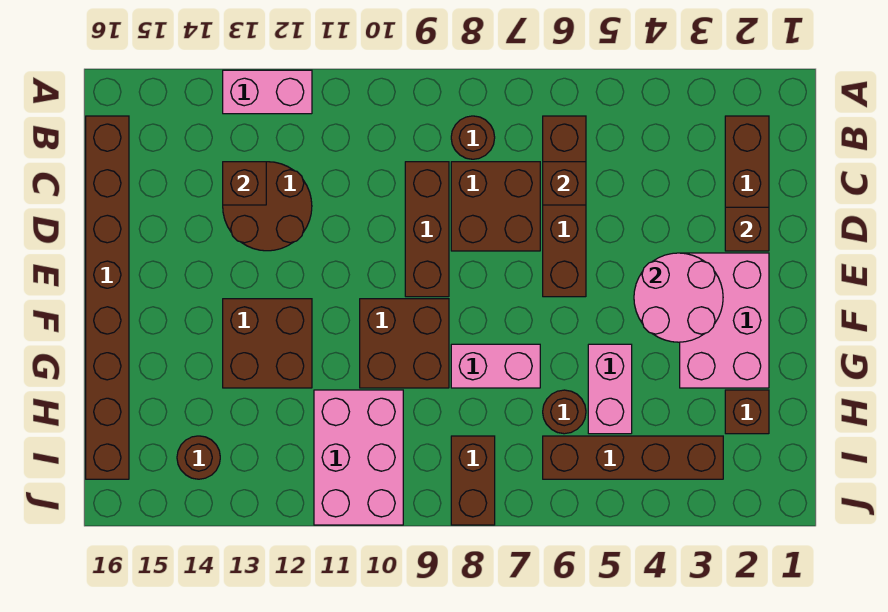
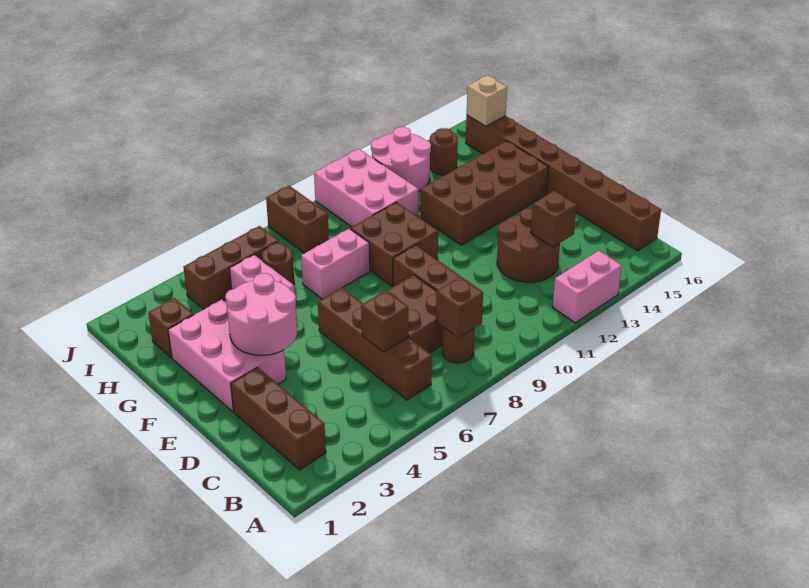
brown 1x1 brick [725,207,769,251] -> brown 1x1 brick moved to [436,277,483,338]
brown 2x2 brick [223,299,312,388] -> brown 2x4 brick [420,141,549,245]
brown 1x4 brick [543,436,723,479] -> brown 1x3 brick [183,226,279,309]
none -> pink 2x2 round brick [371,127,431,192]
none -> tan 1x1 brick [467,75,507,126]

